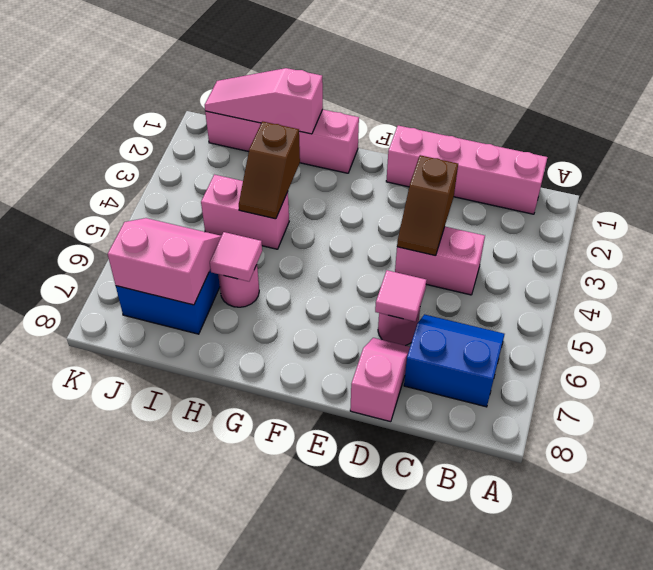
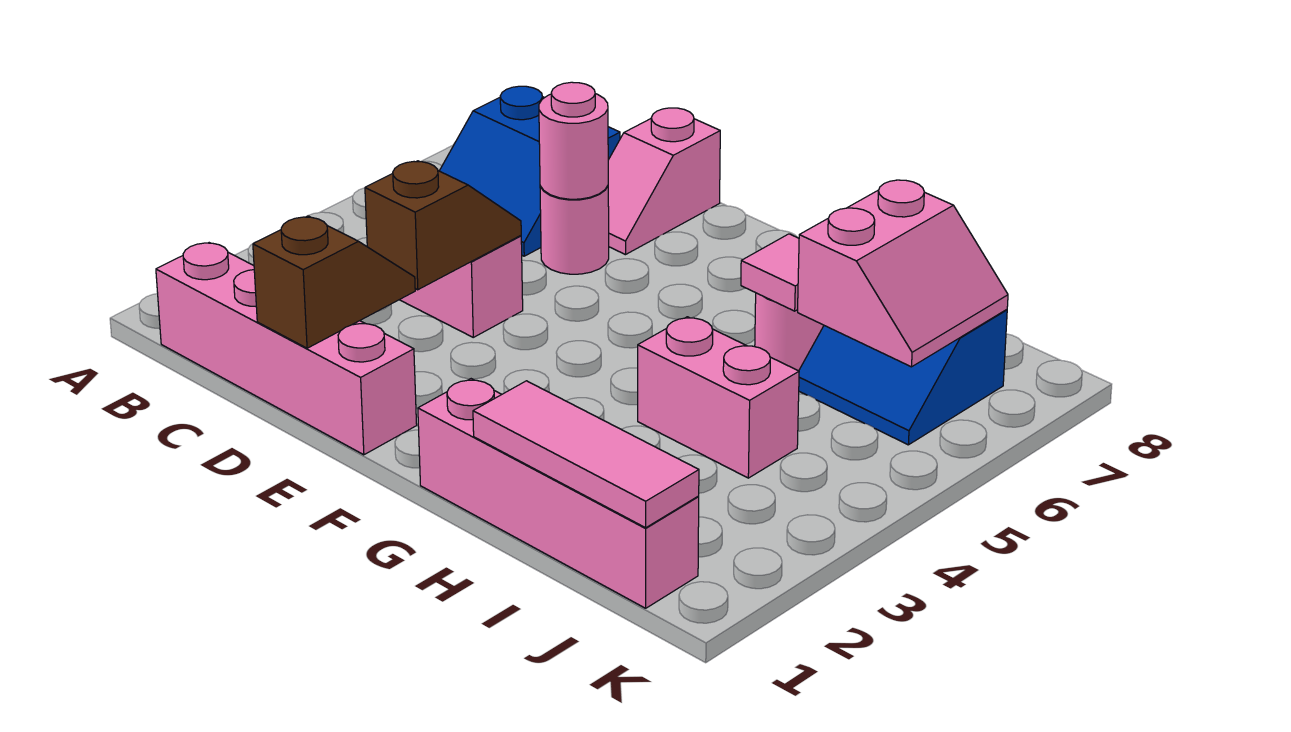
pink 1x1 tile [375,270,426,322] -> pink 1x1 round brick [539,82,608,199]
pink 1x3 slope [205,68,323,134] -> pink 1x3 tile [473,381,699,528]
brown 1x2 slope [239,121,300,219] -> brown 1x2 slope moved to [253,216,415,348]
pink 2x2 slope [108,218,221,305] -> pink 2x2 slope turned to [798,180,1008,367]

